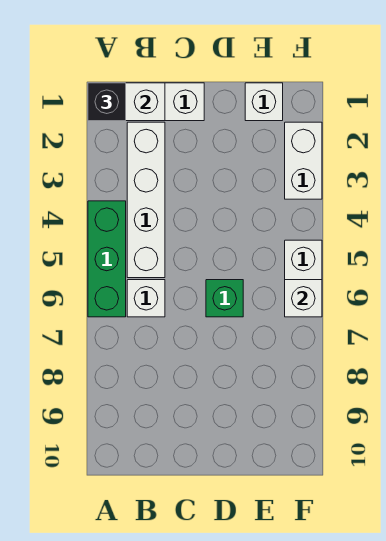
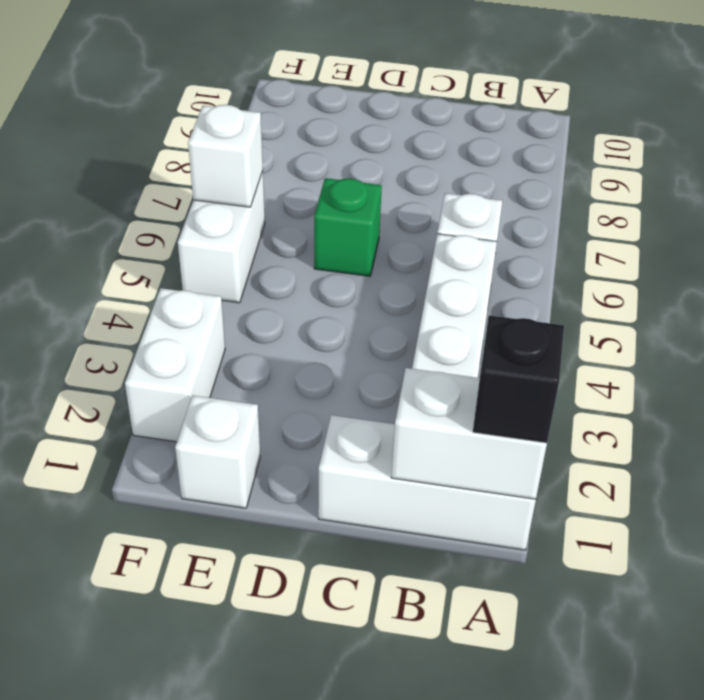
green 1x3 brick [88,201,126,317] -> none

